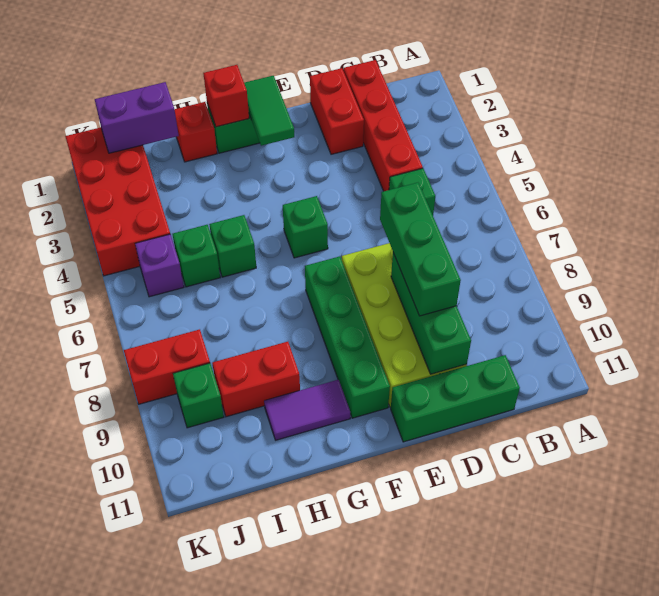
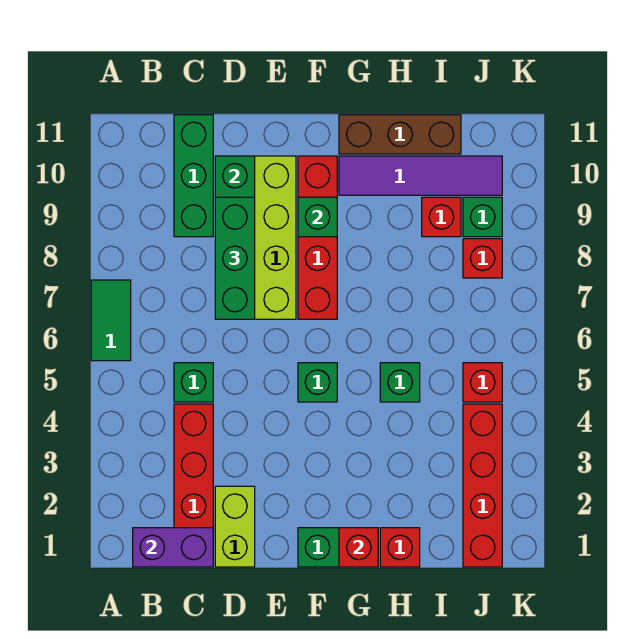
green 1x3 brick [391,355,520,442] -> green 1x3 brick turned to [174,115,213,237]
red 1x2 brick [310,68,364,154] -> lime 1x2 brick [215,486,255,567]
green 1x2 tile [244,76,294,146] -> green 1x2 tile moved to [91,280,131,361]
green 1x4 brick [305,256,390,418] -> red 1x4 brick [298,156,337,319]
purple 1x2 tile [264,380,350,440] -> purple 1x4 tile [339,156,502,195]
none -> brown 1x3 brick [339,115,461,154]
red 1x2 brick [212,342,300,417] -> red 1x1 brick [422,197,461,237]
purple 1x2 brick [95,82,179,153] -> purple 1x2 brick moved to [133,528,213,567]
green 1x1 brick [172,225,220,287] -> green 1x1 brick moved to [298,197,337,237]
red 2x4 brick [65,127,170,276] -> red 1x4 brick [463,404,502,567]
purple 1x1 brick [135,234,184,297] -> red 1x1 brick [463,363,502,402]
red 1x2 brick [124,329,210,404] -> red 1x1 brick [463,239,502,278]

